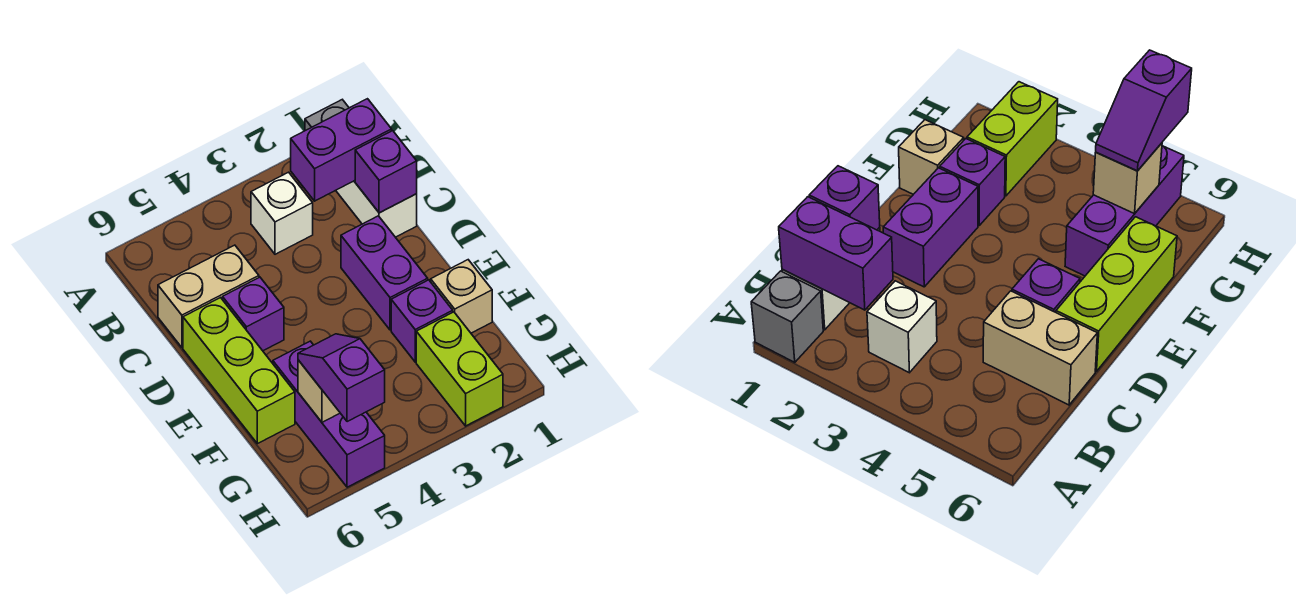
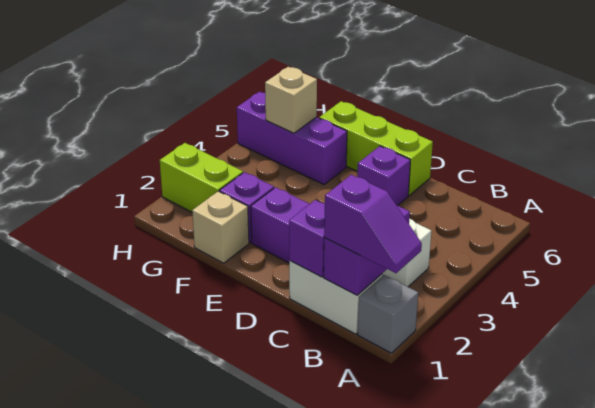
tan 1x2 brick [158,245,259,348] -> none
purple 1x2 slope [298,334,385,422] -> purple 1x2 slope moved to [324,175,422,273]

